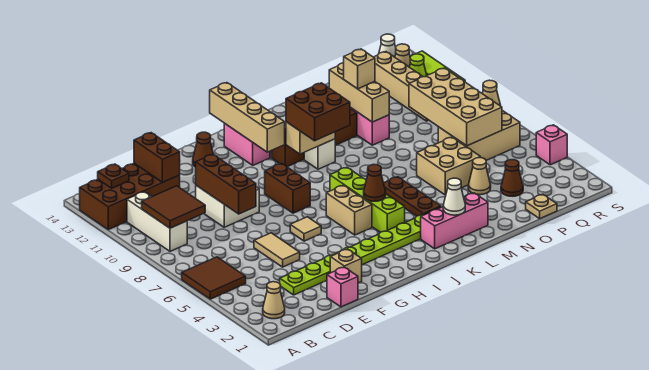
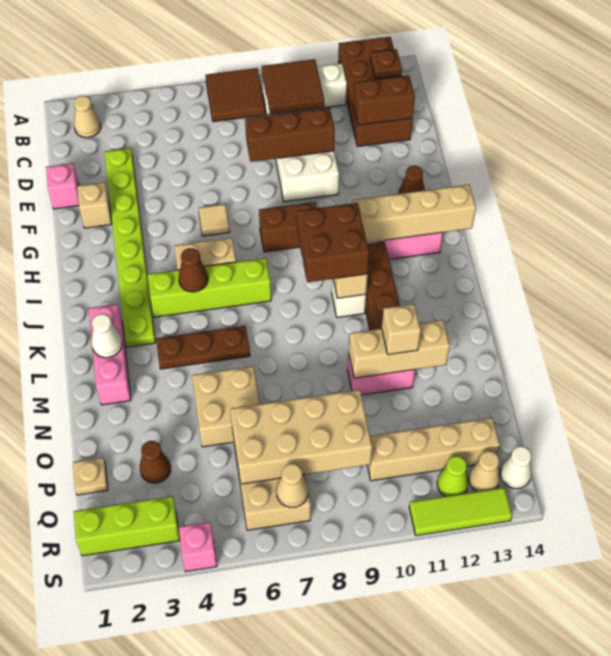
brown 2x2 tile [182,257,246,299] -> brown 2x2 tile moved to [205,68,266,122]
tan 1x2 tile [254,233,300,267] -> none
tan 1x1 cone [468,158,491,195] -> none
none -> lime 1x3 brick [74,496,180,556]

